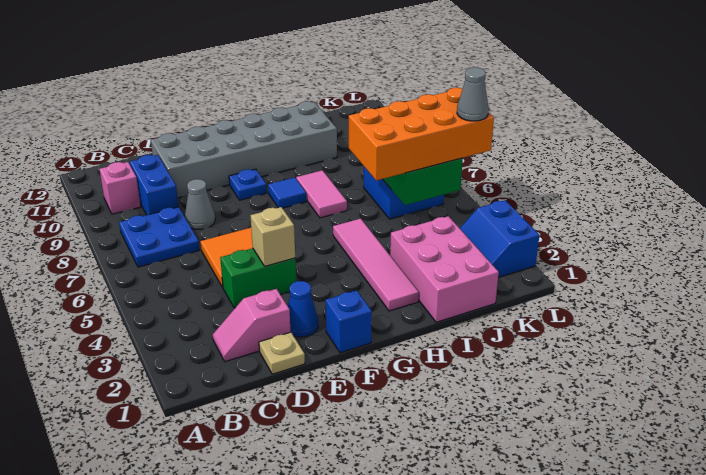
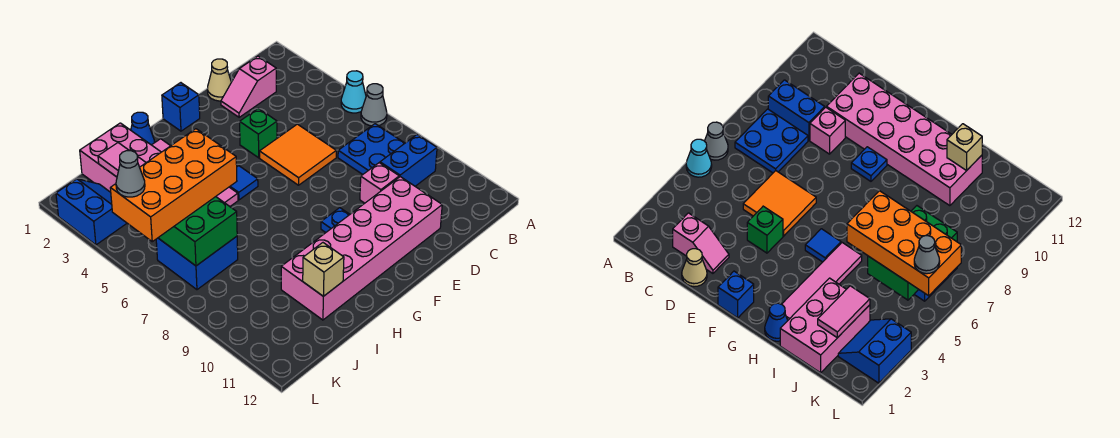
none -> cyan 1x1 cone [341,71,366,113]
pink 1x1 brick [100,162,141,214] -> pink 1x1 brick moved to [360,163,399,203]
pink 1x2 slope [213,289,291,362] -> pink 1x2 slope turned to [221,56,276,117]
blue 1x2 brick [130,155,179,215] -> blue 1x2 brick turned to [380,135,437,186]
tan 1x1 plate [259,332,305,374] -> tan 1x1 cone [207,59,231,101]
green 1x2 brick [220,248,296,308] -> green 1x1 brick [240,108,277,158]
grey 1x1 cone [185,179,215,229] -> grey 1x1 cone moved to [361,84,387,126]
grey 2x6 brick [151,101,337,198] -> pink 2x6 brick [281,177,442,320]
blue 1x1 cone [288,281,318,337] -> blue 1x1 cone moved to [131,112,155,145]
tan 1x1 brick [250,207,295,266] -> tan 1x1 brick moved to [303,243,344,296]
blue 1x1 tile [268,177,306,208] -> blue 1x1 tile moved to [230,166,258,200]
pink 1x2 tile [296,170,347,218] -> pink 1x2 tile moved to [98,143,146,177]

